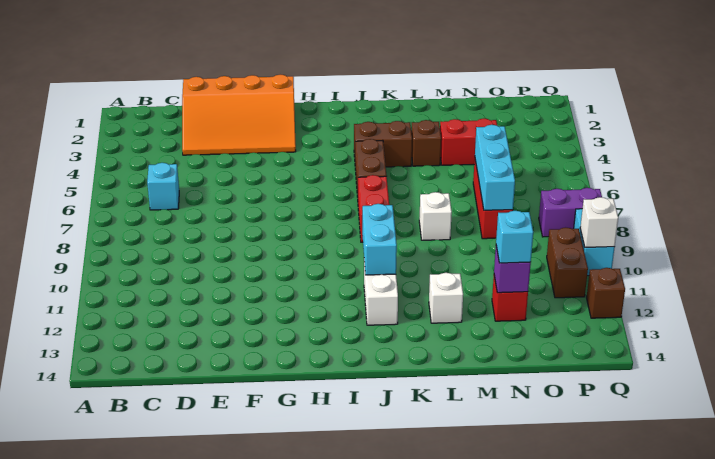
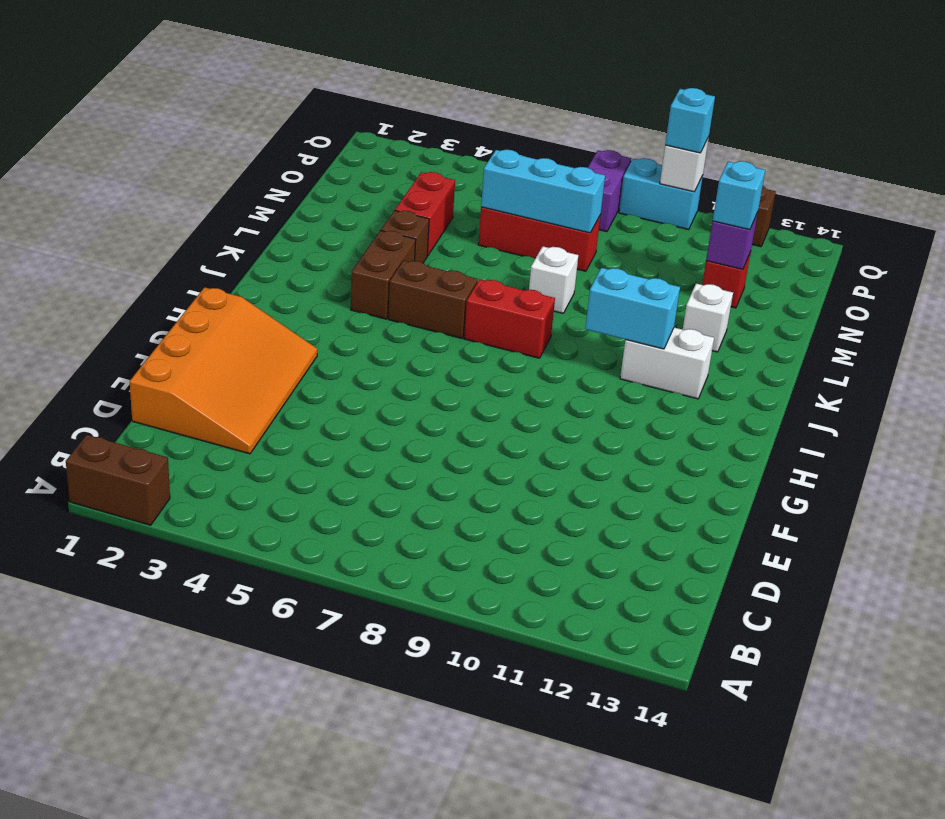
cyan 1x1 brick [147,163,179,210] -> cyan 1x1 brick moved to [665,88,715,153]
brown 1x2 brick [547,228,588,298] -> brown 1x2 brick moved to [66,435,170,525]

